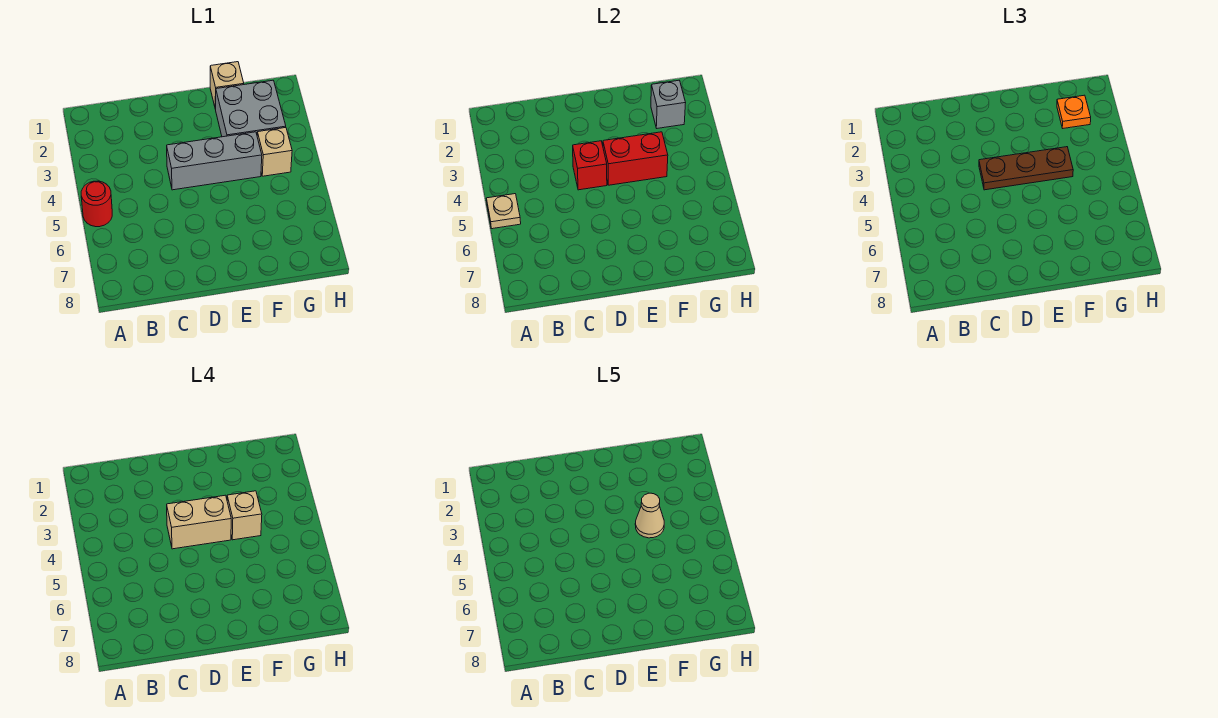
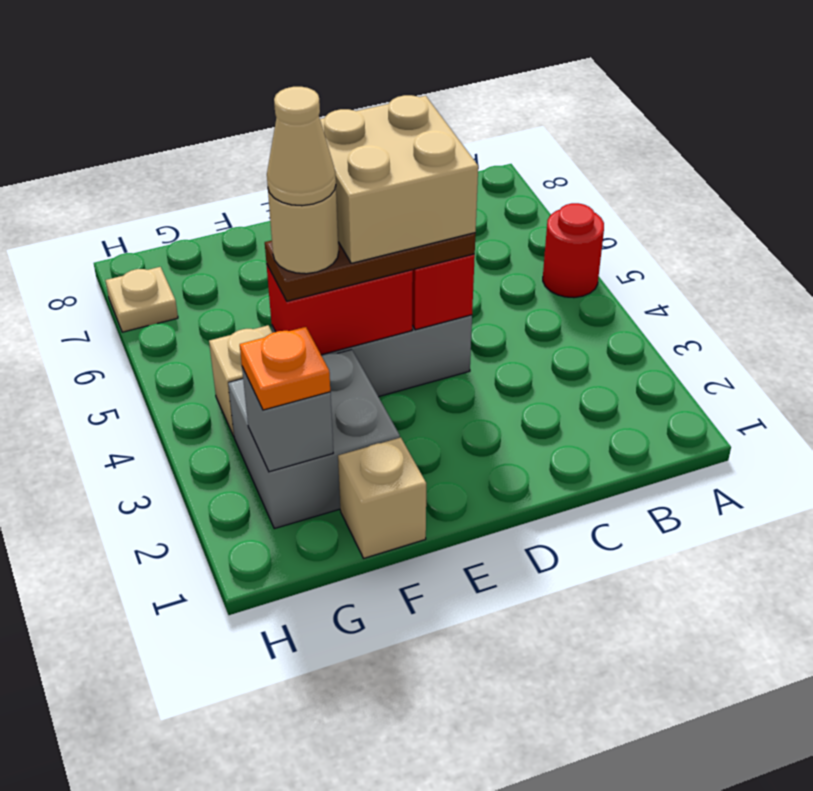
tan 1x1 plate [486,194,521,229] -> tan 1x1 plate moved to [105,267,178,332]
tan 1x2 brick [167,495,231,549] -> tan 2x2 brick [320,95,478,263]
tan 1x1 brick [227,491,262,540] -> tan 1x1 round brick [268,187,339,274]

